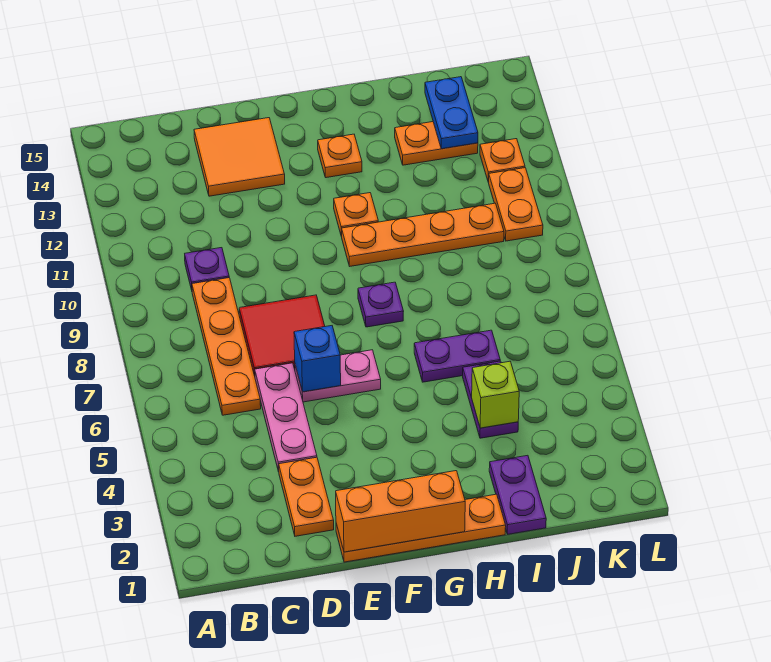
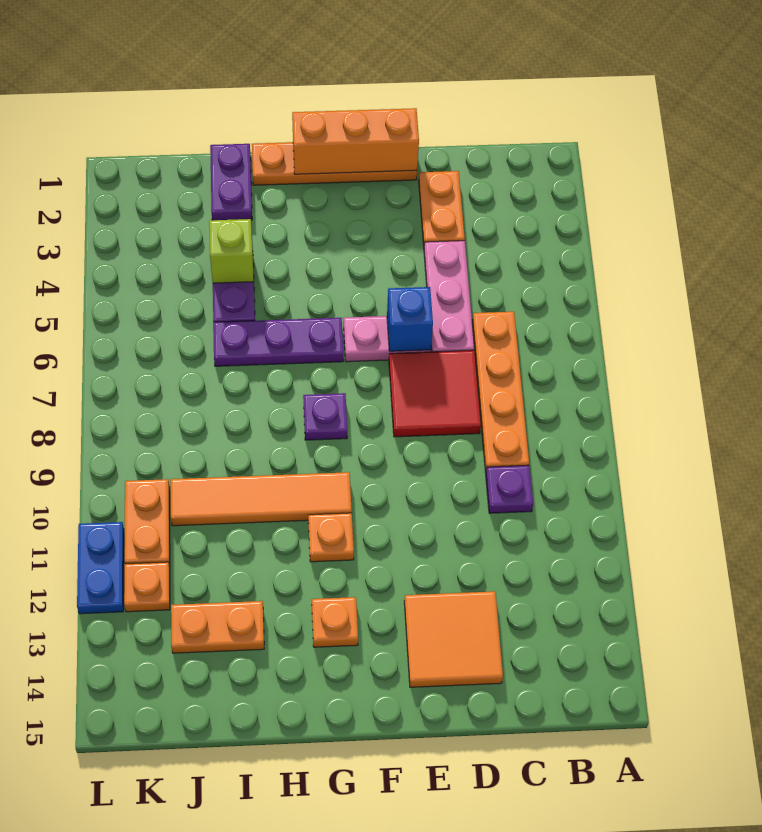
orange 1x4 plate [341,203,504,266] -> orange 1x4 tile [171,472,352,526]
purple 1x2 plate [414,330,500,382] -> purple 1x3 plate [213,318,343,366]
blue 1x2 plate [425,77,478,149] -> blue 1x2 plate moved to [77,522,124,614]

